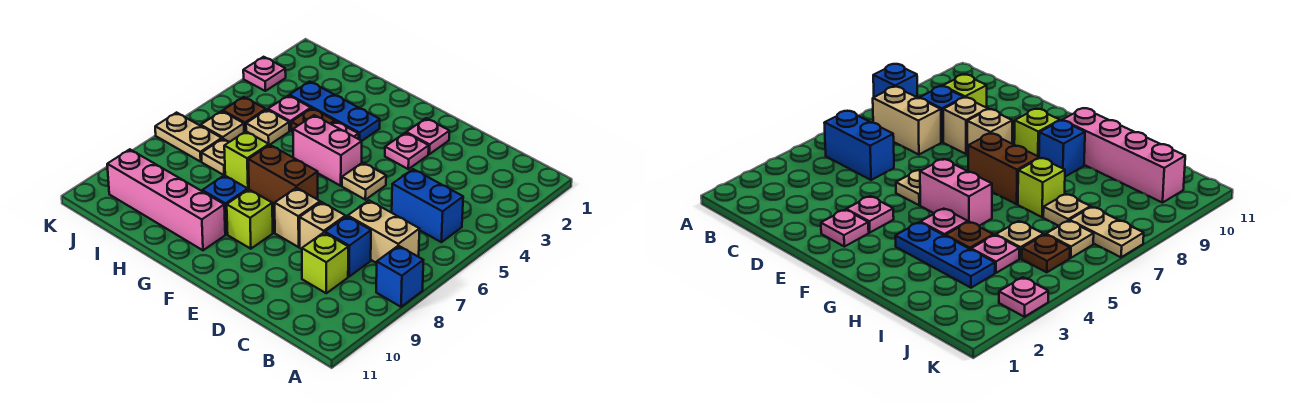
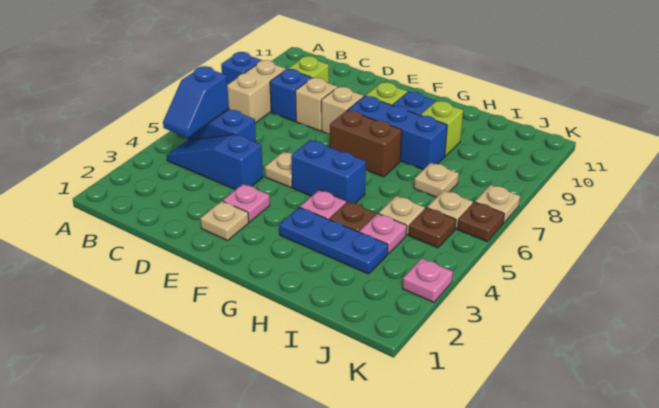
none -> blue 1x3 slope [167,134,263,190]
none -> blue 1x2 slope [163,66,229,138]
tan 1x2 brick [348,200,419,263] -> tan 1x2 brick turned to [227,60,286,123]
pink 1x1 plate [406,118,449,154] -> tan 1x1 plate [200,201,249,240]
pink 1x2 brick [293,115,362,186] -> blue 1x2 brick [291,140,366,203]
none -> blue 1x3 brick [348,96,447,170]
pink 1x4 brick [107,149,225,250] -> none
lime 1x1 brick [224,131,269,189] -> lime 1x1 brick moved to [421,101,463,156]
tan 1x2 plate [155,113,222,162] -> tan 1x1 plate [475,185,520,223]
none -> brown 1x1 plate [457,202,504,242]

